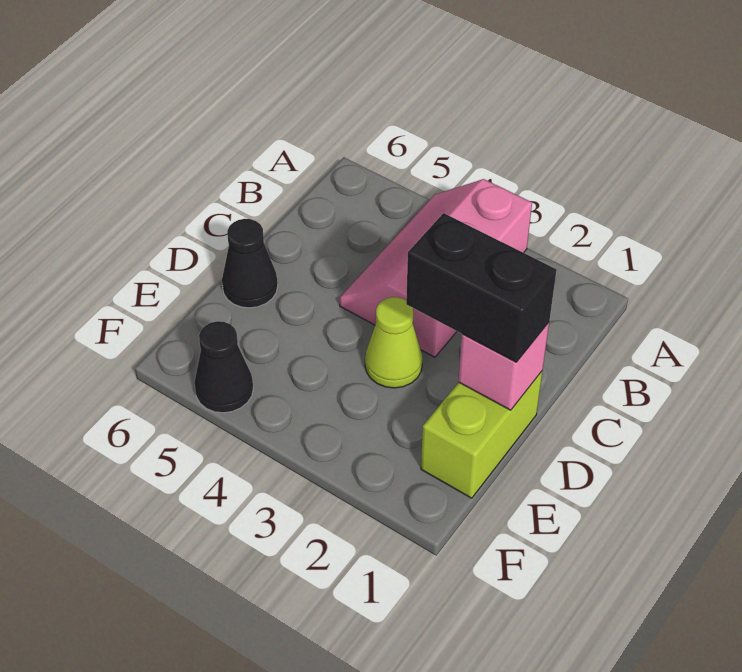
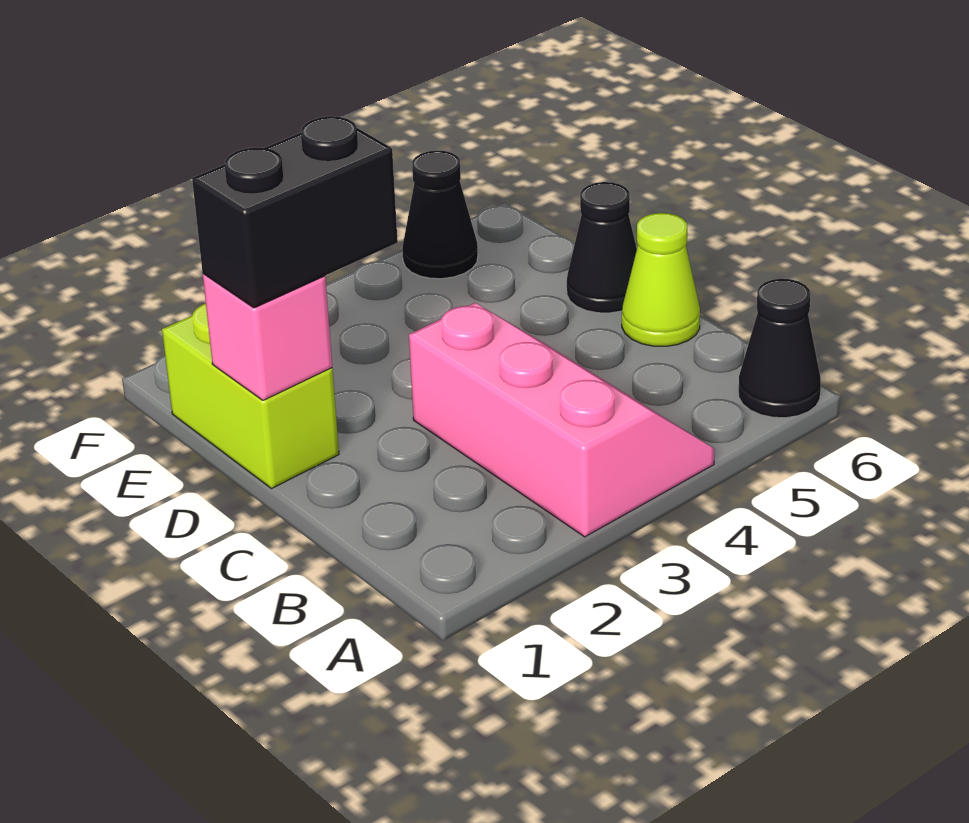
none -> black 1x1 cone [739,279,821,418]
lime 1x1 cone [365,297,423,388] -> lime 1x1 cone moved to [622,213,700,346]

